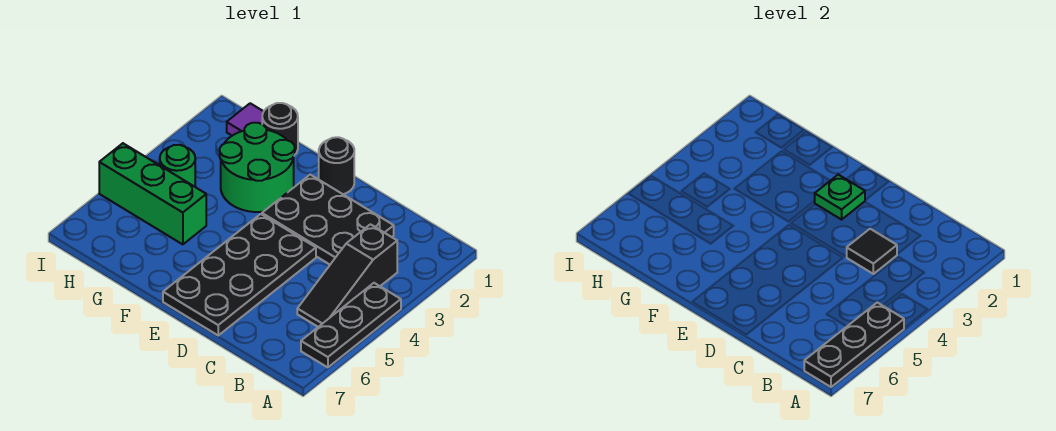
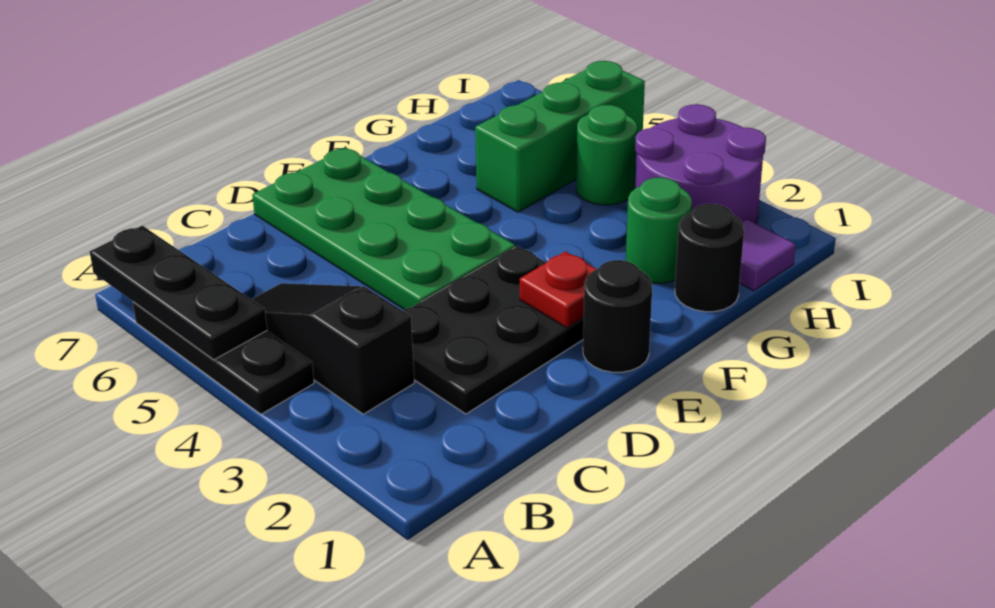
black 1x1 tile [847,229,897,274] -> none
black 2x4 plate [163,214,316,335] -> green 2x4 plate [252,148,515,309]
green 1x1 plate [815,175,865,220] -> red 1x1 plate [520,252,597,328]
green 2x2 round brick [220,123,295,212] -> green 1x1 round brick [626,177,692,283]
none -> purple 2x2 round brick [635,104,766,223]

